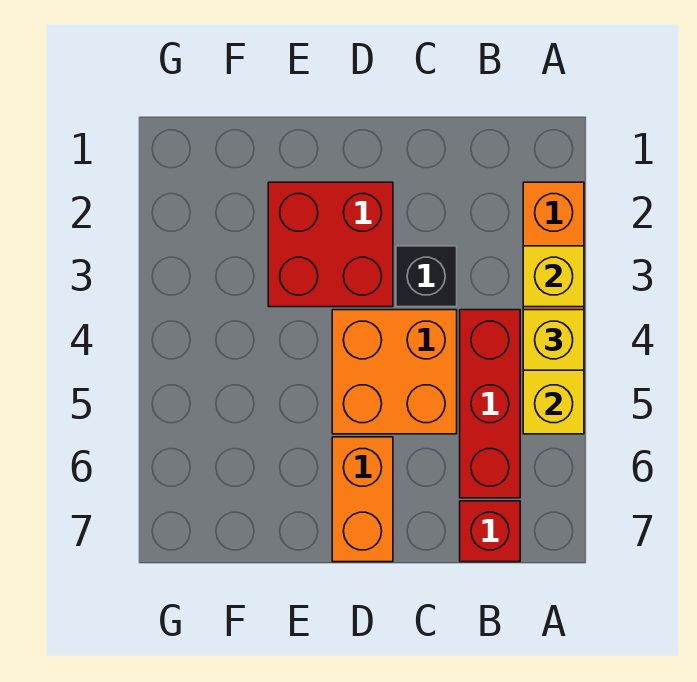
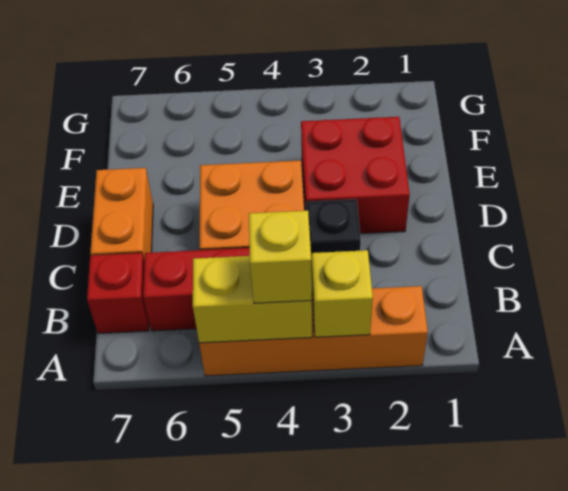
orange 1x2 brick [332,437,393,562] -> orange 1x2 brick turned to [90,168,153,262]

